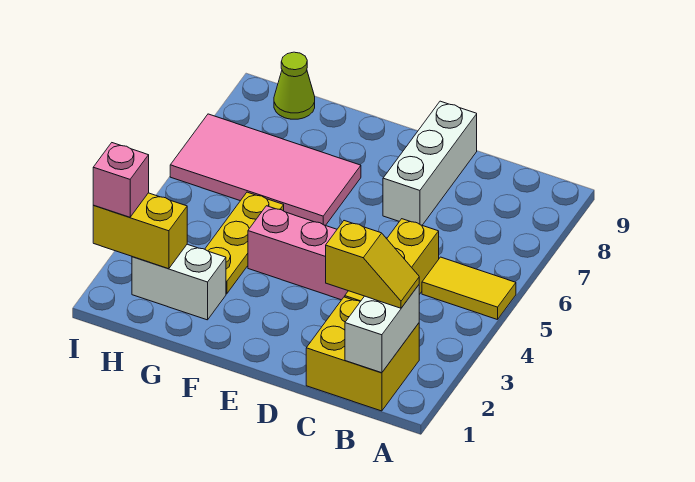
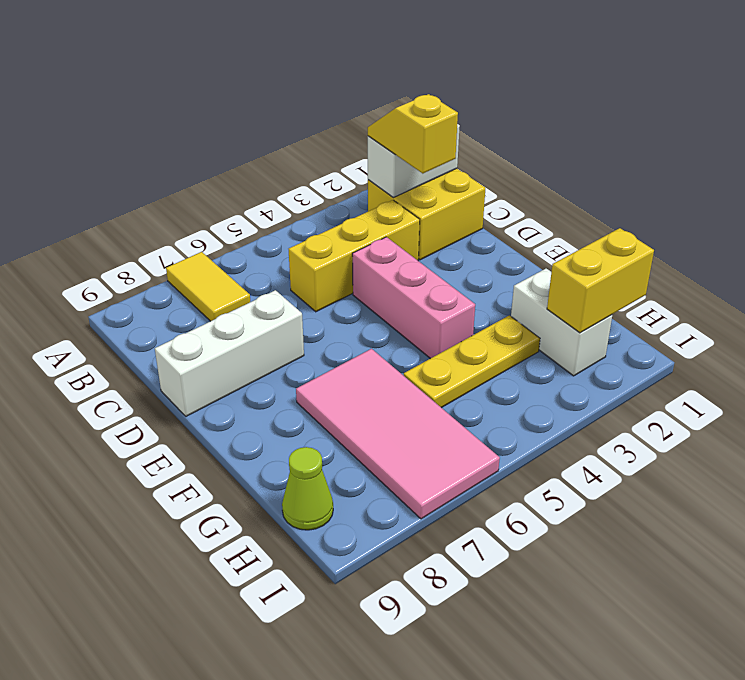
yellow 1x2 tile [422,257,516,320] -> yellow 1x2 tile moved to [166,252,250,321]
yellow 1x2 brick [93,193,187,269] -> yellow 1x2 brick turned to [547,228,654,333]
pink 1x1 brick [93,143,149,217] -> none

